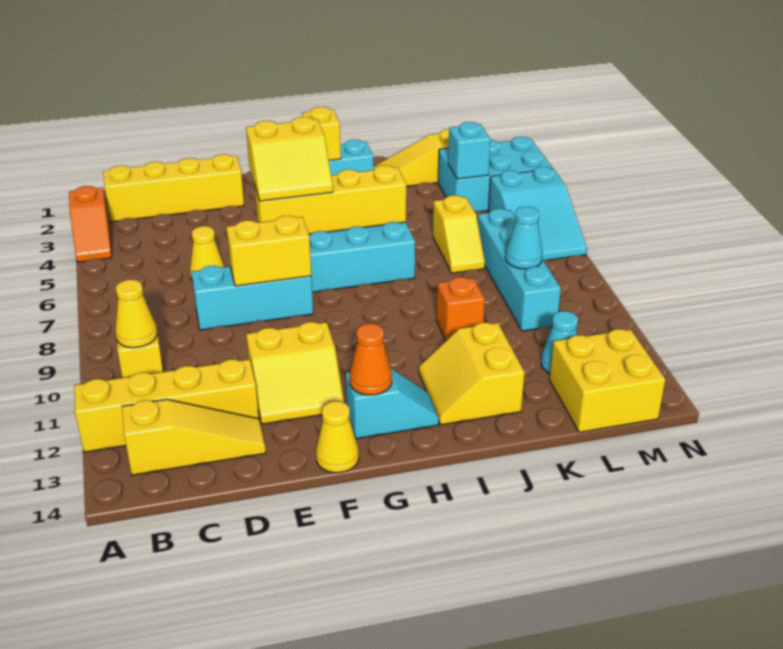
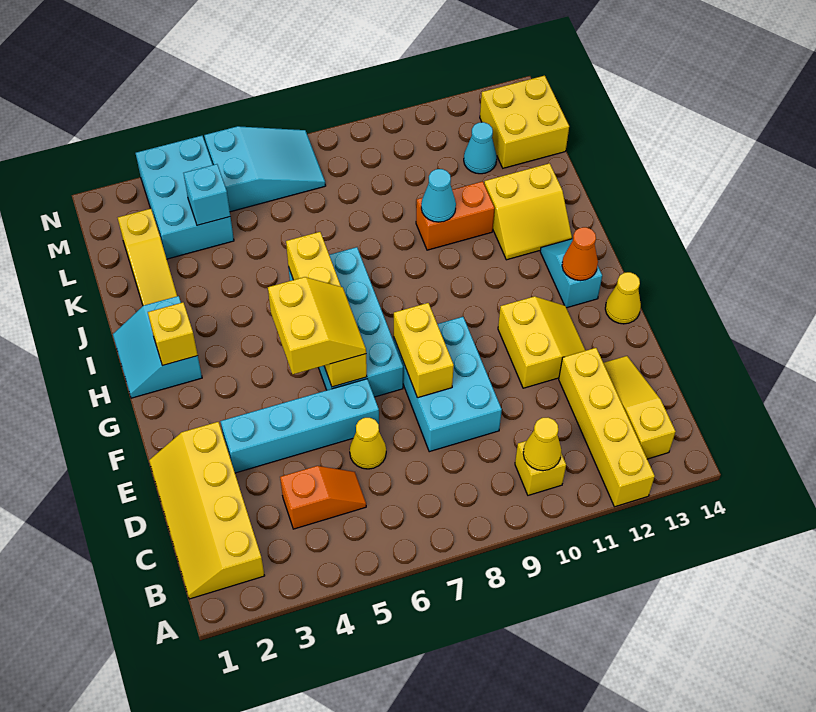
orange 1x2 slope [69,186,112,262] -> orange 1x2 slope moved to [280,466,366,529]
cyan 1x3 brick [192,266,313,330] -> cyan 2x3 brick [394,317,502,452]
orange 1x1 brick [436,277,485,340] -> orange 1x2 brick [416,181,495,250]
yellow 1x2 slope [433,195,485,273] -> none
cyan 1x4 brick [477,209,561,331] -> cyan 1x4 brick moved to [220,379,379,473]
cyan 1x1 cone [505,207,543,269] -> cyan 1x1 cone moved to [421,169,456,222]

